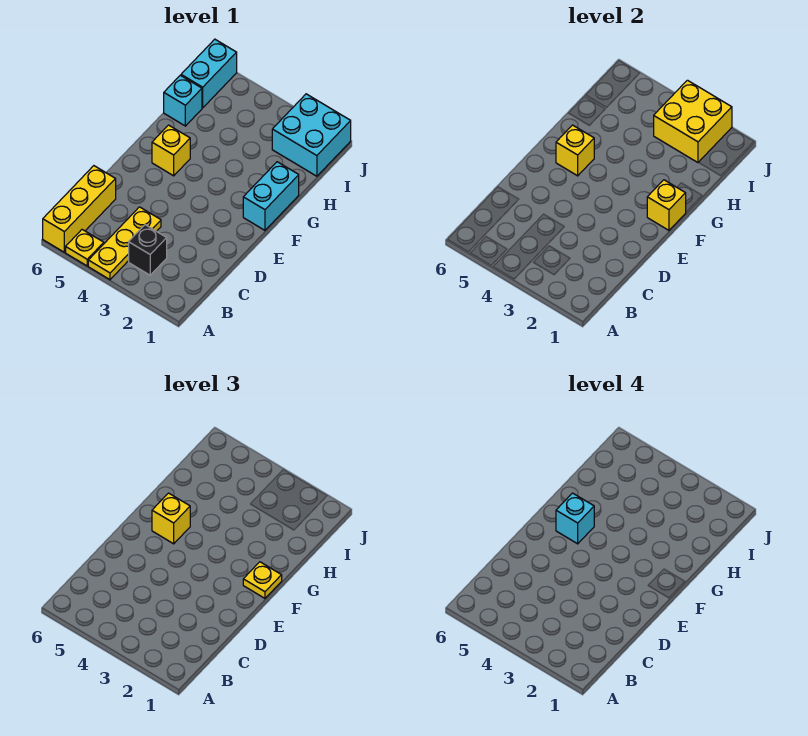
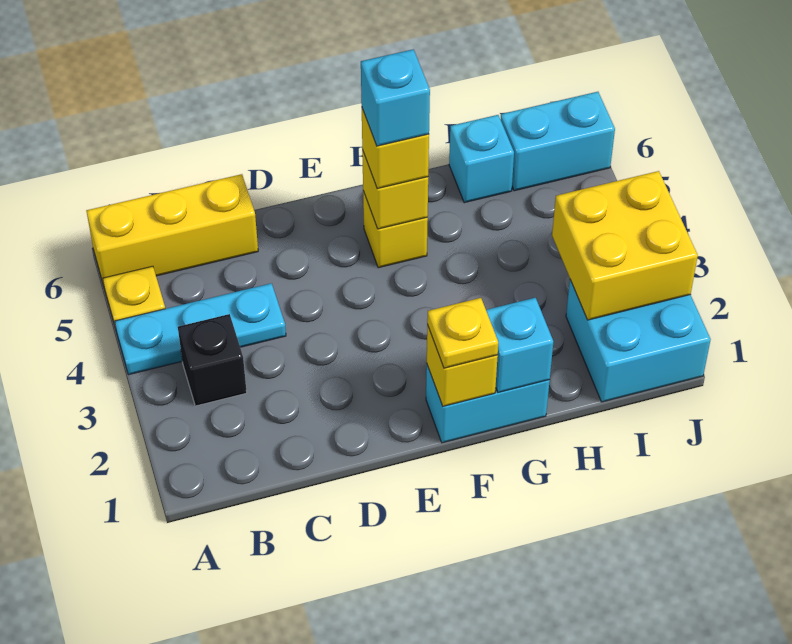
yellow 1x3 plate [88,207,161,280] -> cyan 1x3 plate [115,283,286,375]
none -> cyan 1x1 brick [486,298,553,392]

